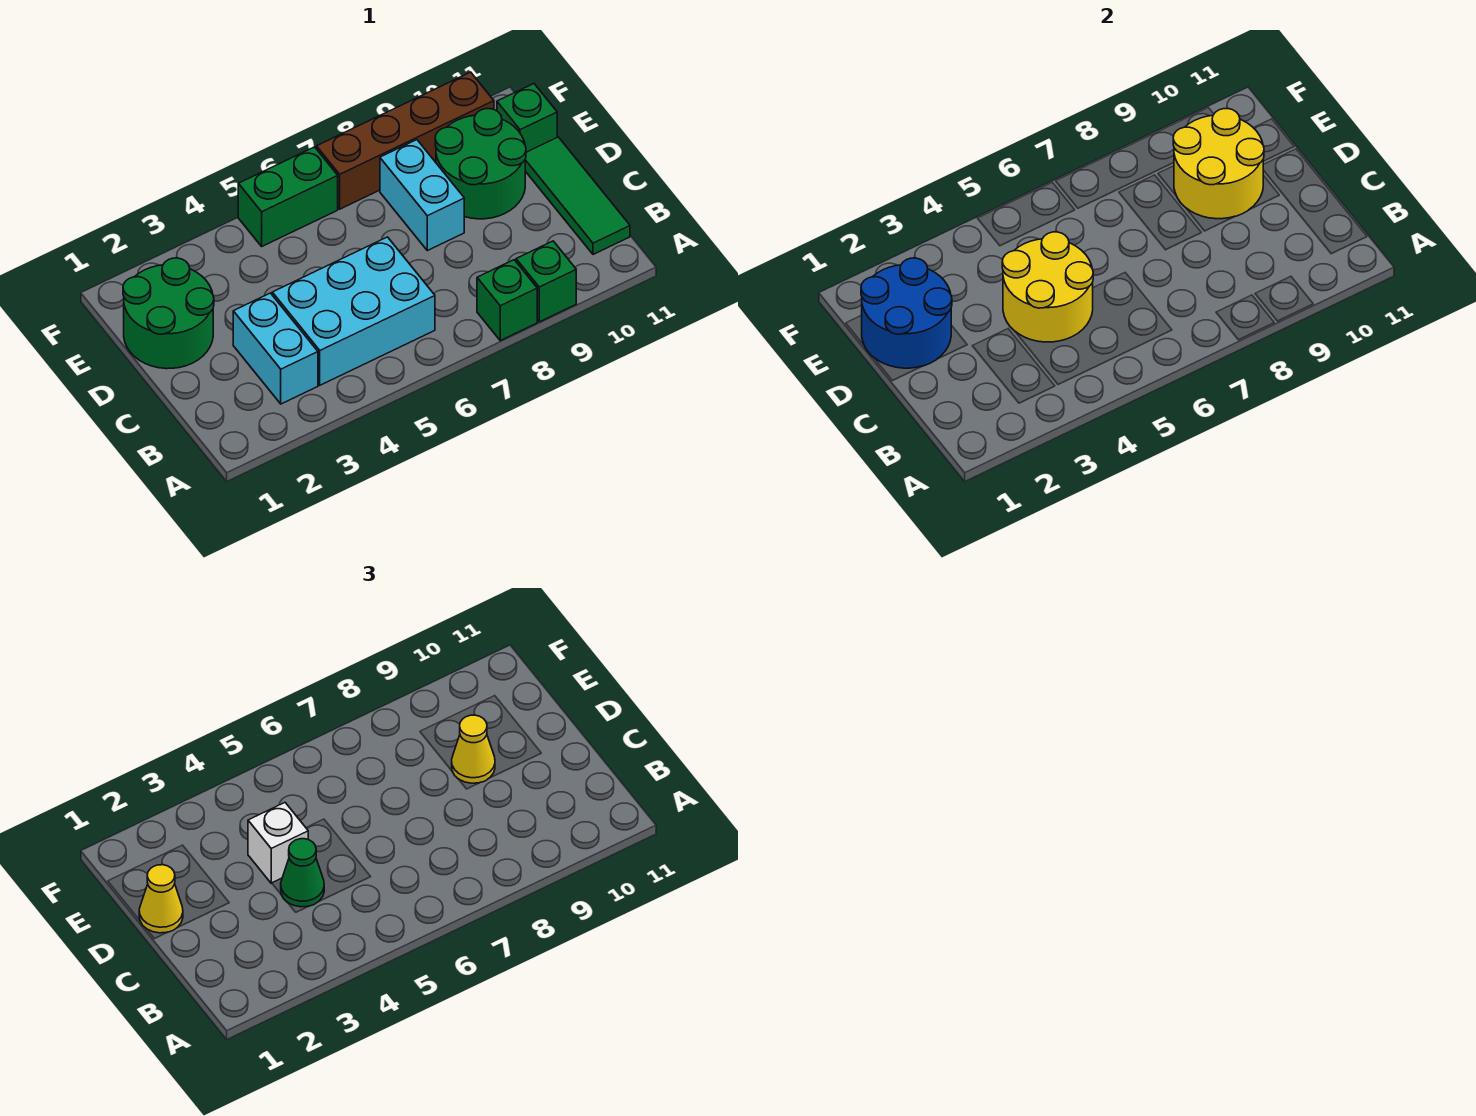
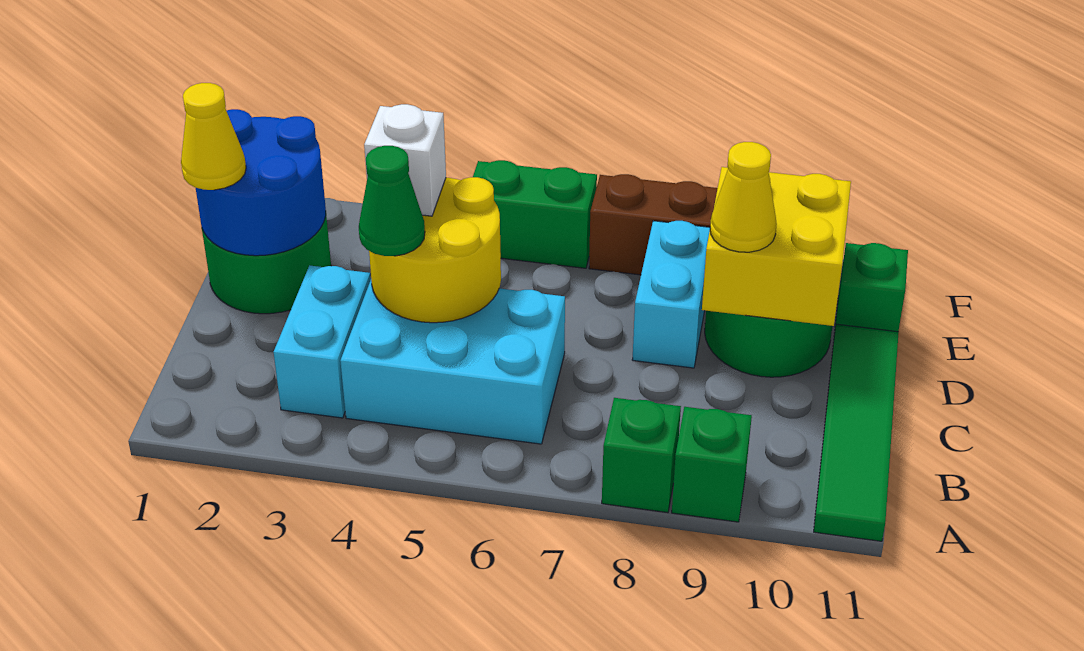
green 1x3 tile [525,137,630,254] -> green 1x4 tile [814,324,899,541]
yellow 2x2 round brick [1173,109,1264,219] -> yellow 2x2 brick [702,167,851,326]

